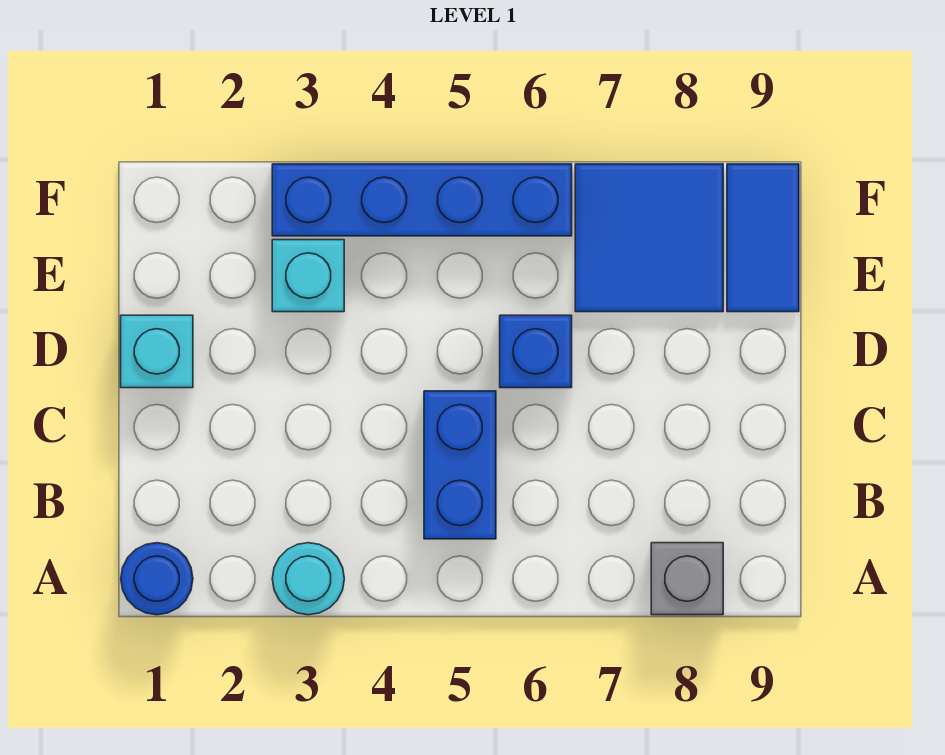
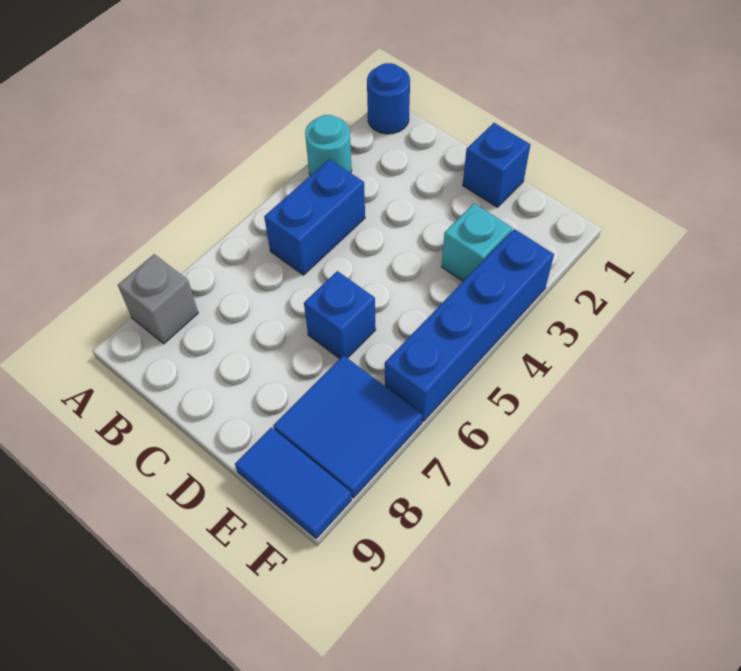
blue 1x2 brick [424,391,496,539] -> blue 1x2 brick turned to [264,159,365,275]
cyan 1x1 brick [121,315,193,388] -> blue 1x1 brick [463,123,530,207]

